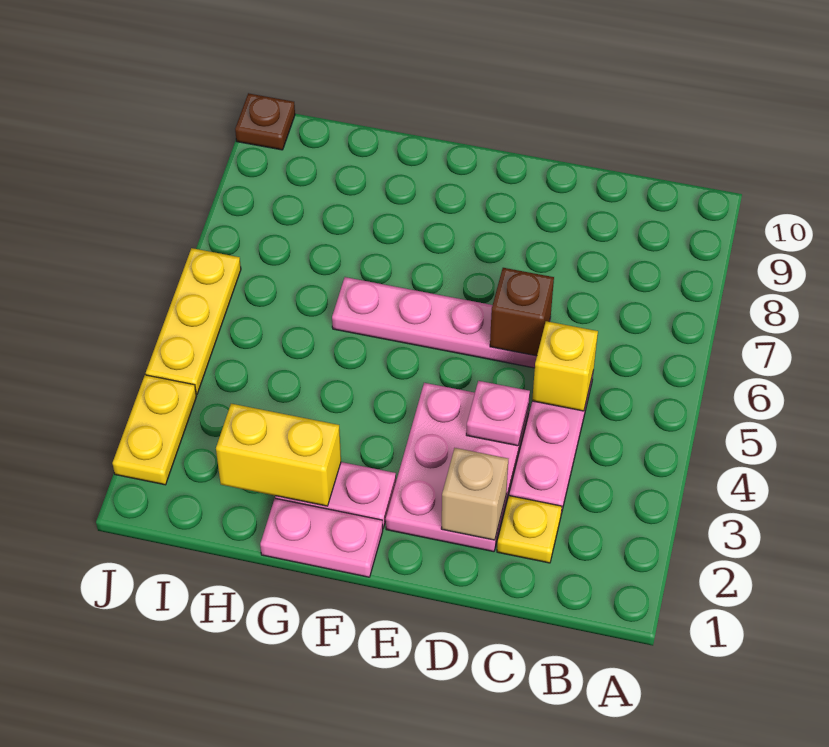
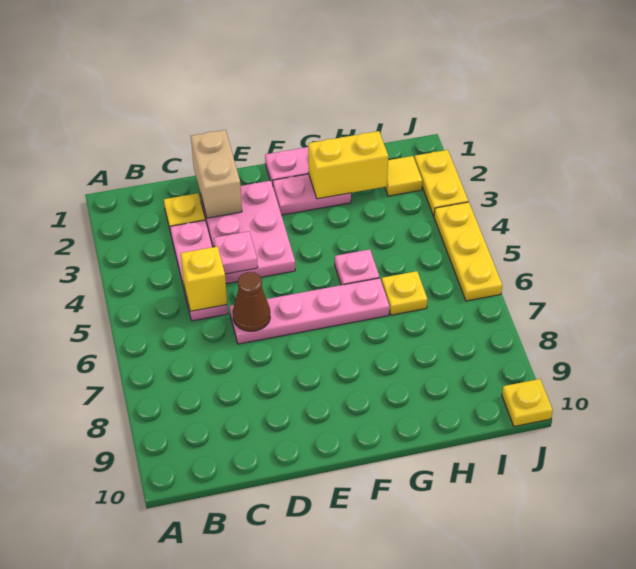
tan 1x1 brick [441,448,508,540] -> tan 1x2 brick [191,130,242,218]
brown 1x1 brick [490,268,554,356] -> brown 1x1 cone [233,272,270,331]
none -> pink 1x1 plate [335,249,379,285]
none -> yellow 1x1 plate [382,271,427,315]
none -> yellow 1x1 tile [385,156,422,196]
brown 1x1 plate [235,93,295,150] -> yellow 1x1 plate [502,379,553,427]

